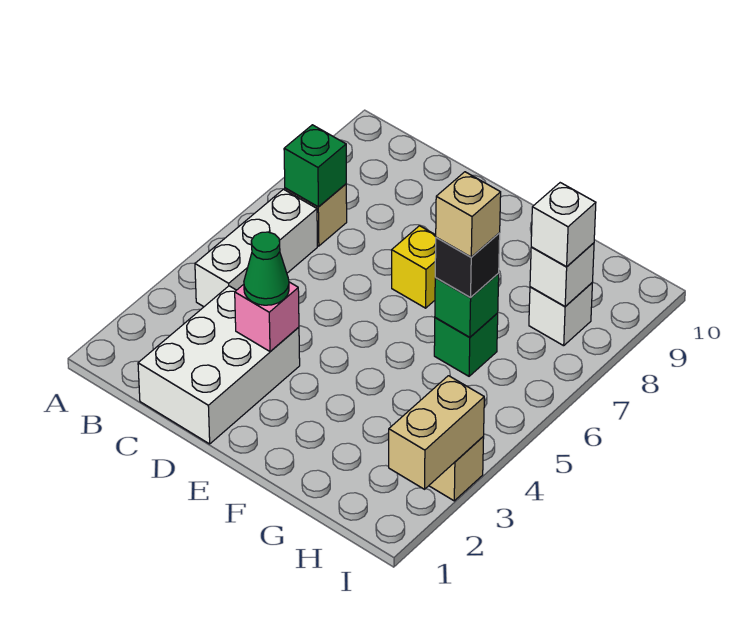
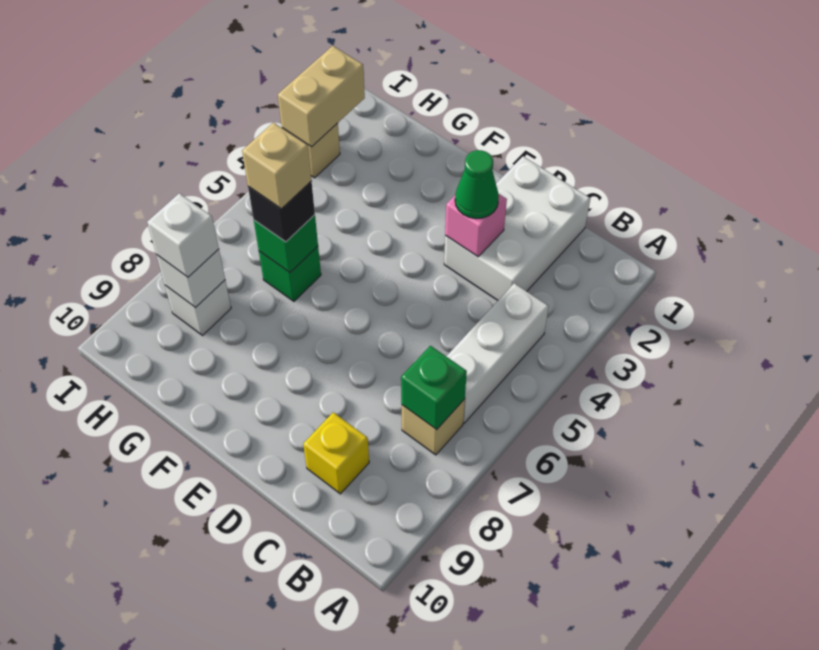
yellow 1x1 brick [392,226,436,308] -> yellow 1x1 brick moved to [303,412,369,494]

